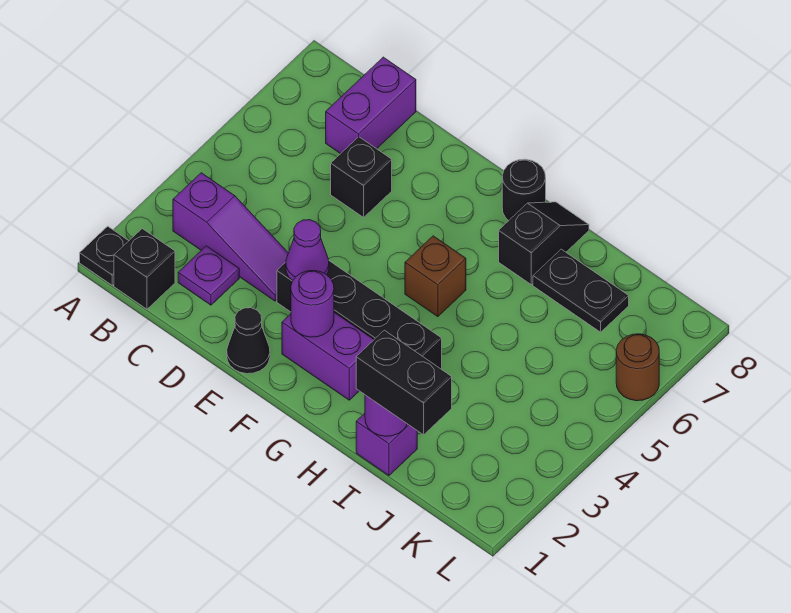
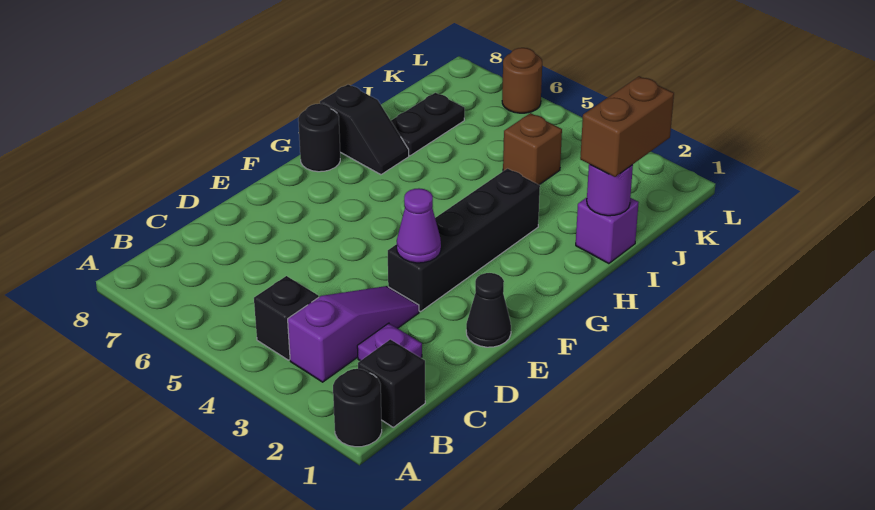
black 1x1 plate [80,226,129,285] -> black 1x1 round brick [333,369,382,447]
purple 1x2 brick [326,57,416,154] -> none
black 1x1 brick [331,137,392,217] -> black 1x1 brick moved to [254,276,319,360]
purple 1x2 brick [282,312,374,400] -> none
purple 1x1 round brick [291,271,334,337] -> none
brown 1x1 brick [405,236,466,317] -> brown 1x1 brick moved to [503,113,562,185]
black 1x2 slope [499,202,589,285] -> black 1x2 slope turned to [320,84,409,175]
black 1x2 brick [356,330,452,435] -> brown 1x2 brick [580,76,674,177]

